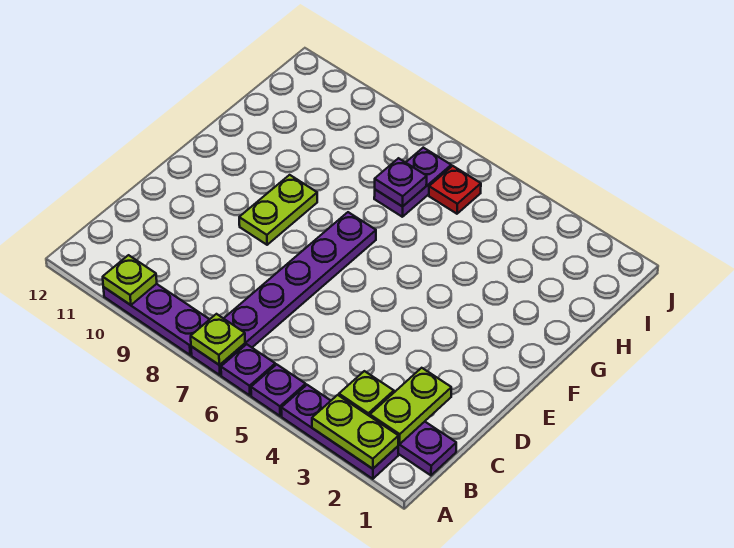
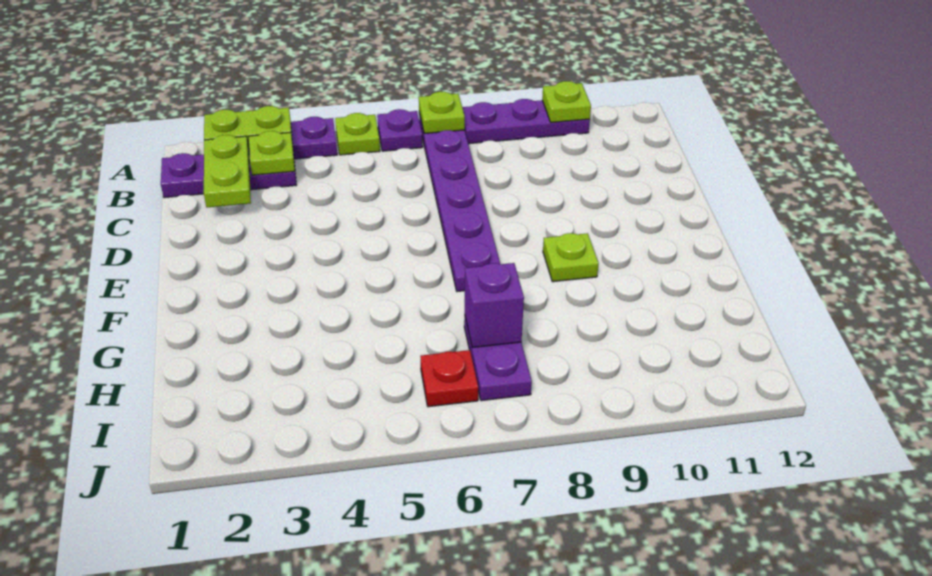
purple 1x1 plate [251,364,306,416] -> lime 1x1 plate [335,113,380,155]
lime 1x2 plate [239,175,317,245] -> lime 1x1 plate [543,233,599,282]
purple 1x1 plate [375,158,427,207] -> purple 1x1 brick [465,263,524,348]

